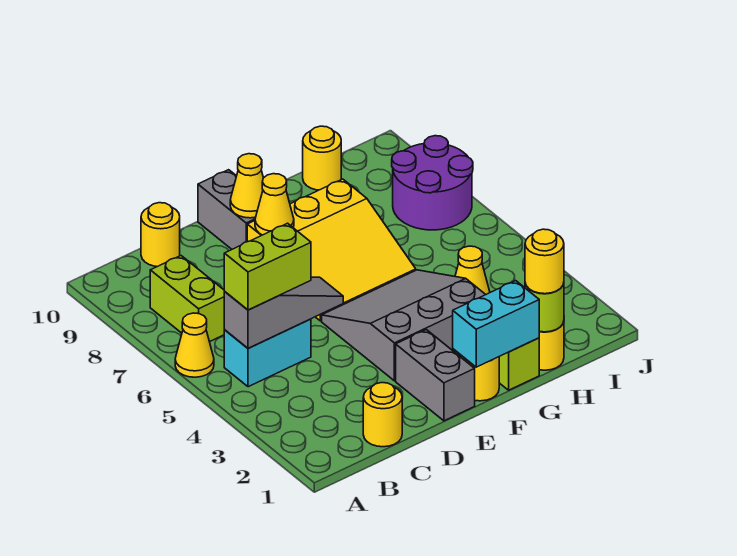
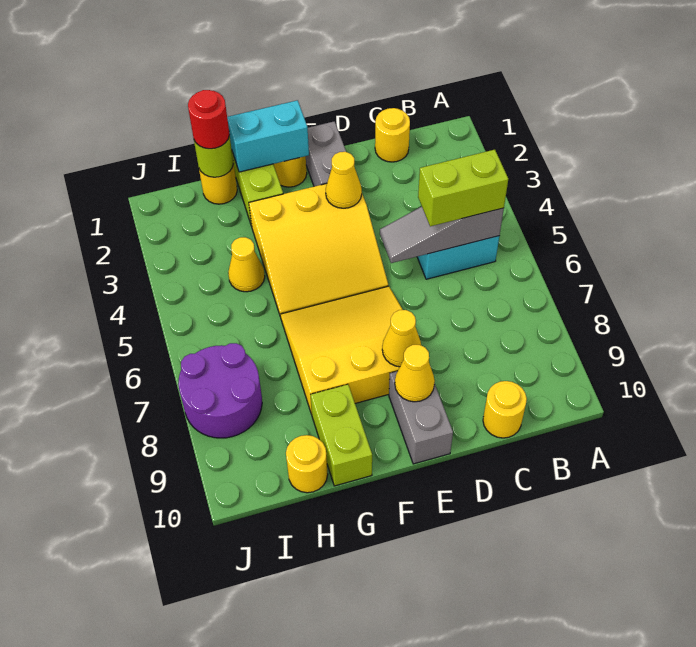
yellow 1x1 cone [175,313,214,377] -> yellow 1x1 cone moved to [326,152,362,208]
lime 1x2 brick [150,256,225,342] -> lime 1x2 brick moved to [311,384,372,486]
grey 3x3 slope [322,270,486,381] -> yellow 3x3 slope [249,184,388,317]
yellow 1x1 round brick [525,229,564,294] -> red 1x1 round brick [188,90,230,149]

